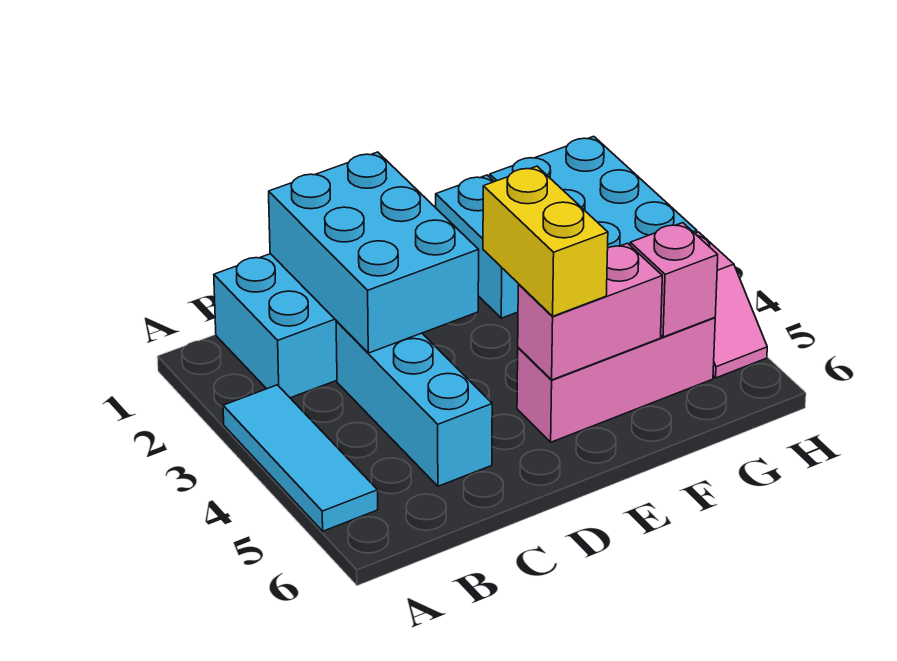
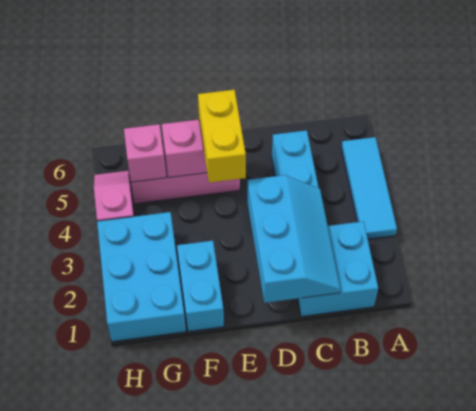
cyan 2x3 brick [269,152,479,353] -> cyan 2x3 slope [247,175,341,303]

